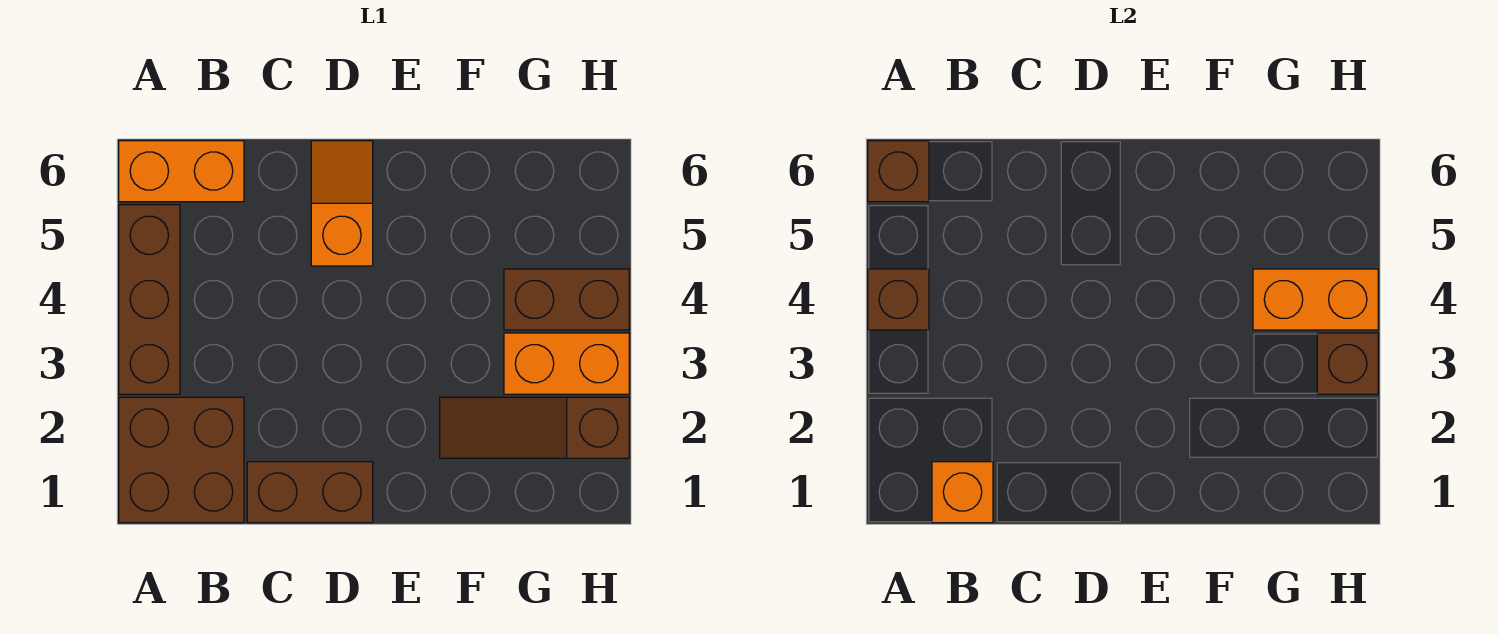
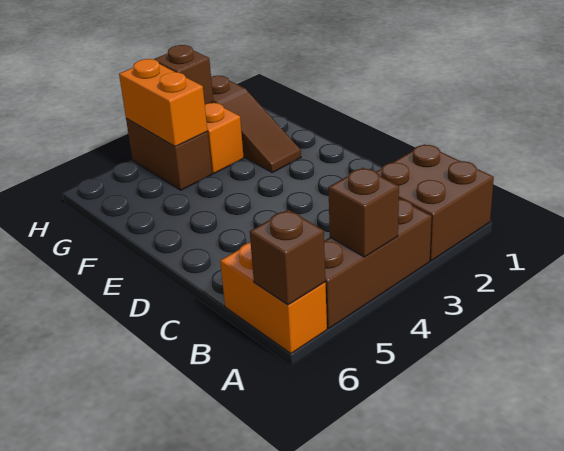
orange 1x1 brick [932,462,993,523] -> none
brown 1x2 brick [247,462,373,523] -> none
orange 1x2 slope [311,141,373,266] -> none

